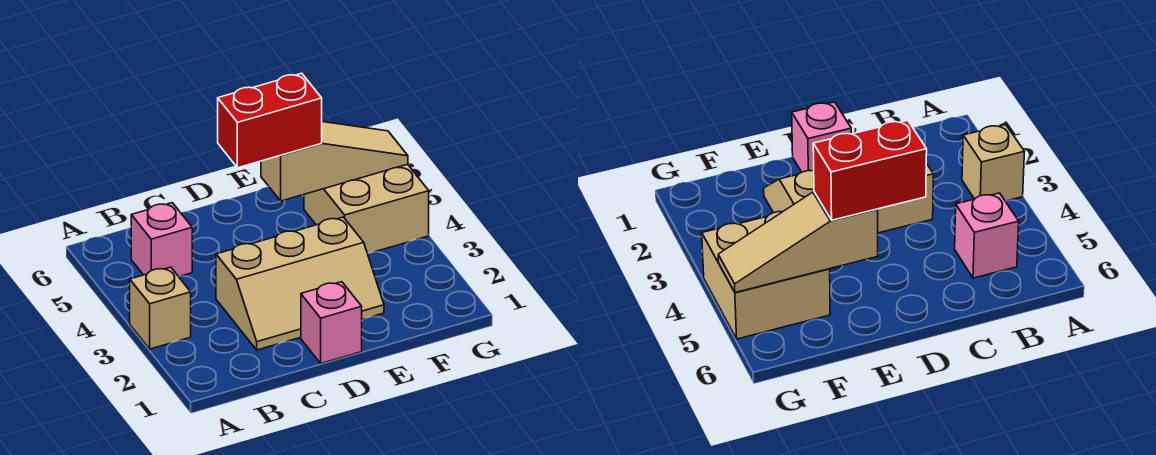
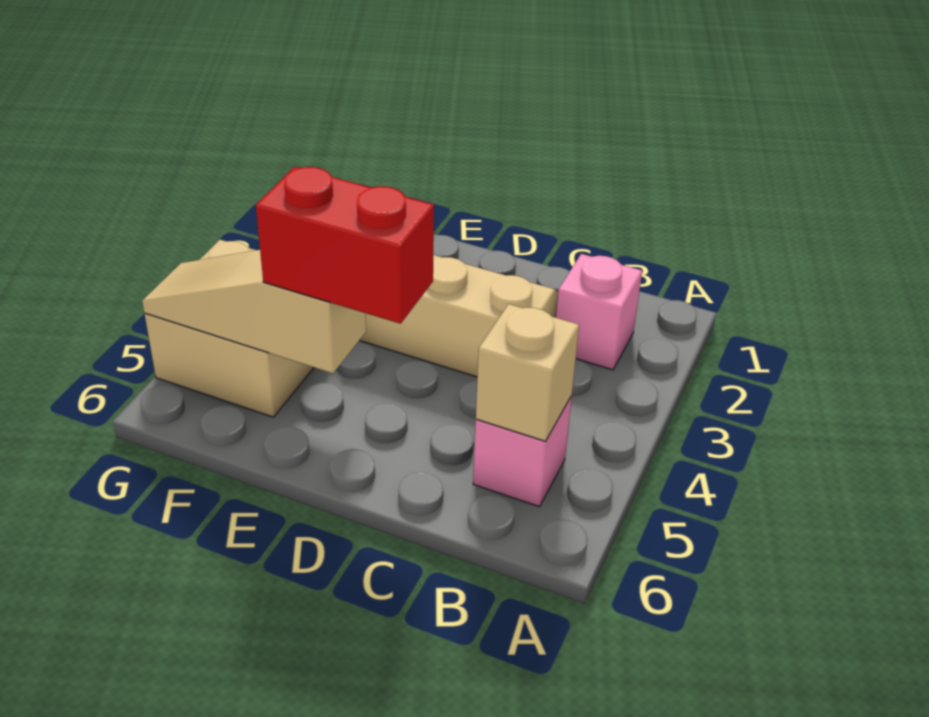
tan 1x1 brick [130,267,191,349] -> tan 1x1 brick moved to [476,304,579,441]
pink 1x1 brick [301,282,362,363] -> pink 1x1 brick moved to [556,254,642,370]

